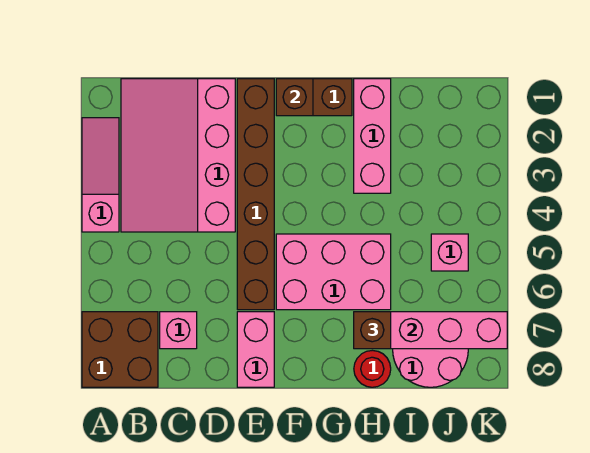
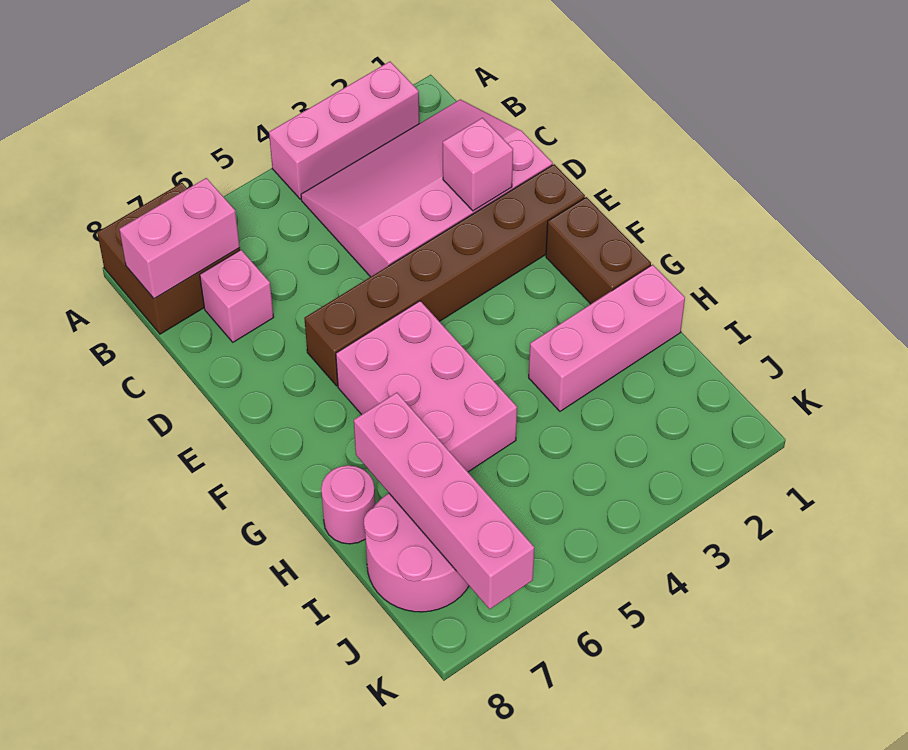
pink 1x3 slope [82,118,119,232] -> pink 1x3 brick [269,62,419,199]
pink 1x2 brick [237,312,274,387] -> pink 1x2 brick moved to [119,178,240,298]
brown 1x1 brick [276,79,313,116] -> none
brown 1x1 brick [354,312,391,349] -> none
red 1x1 round brick [354,350,391,387] -> pink 1x1 round brick [321,465,375,544]
pink 1x1 brick [431,234,468,271] -> pink 1x1 brick moved to [443,118,513,211]

